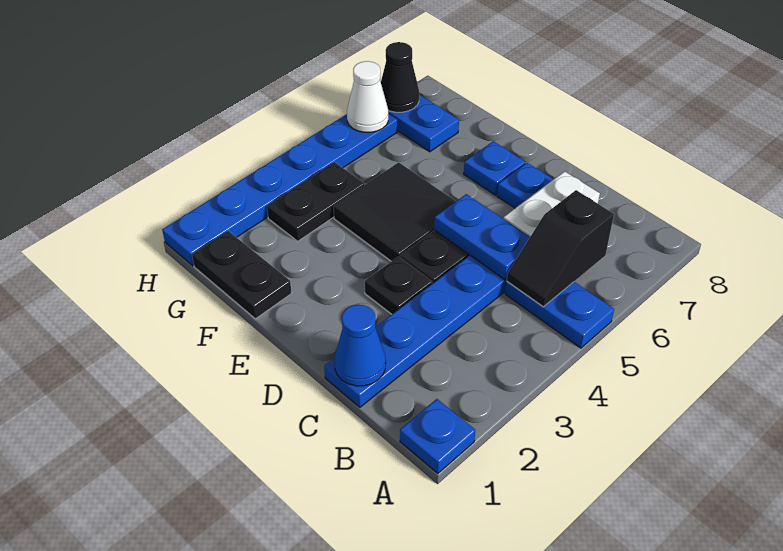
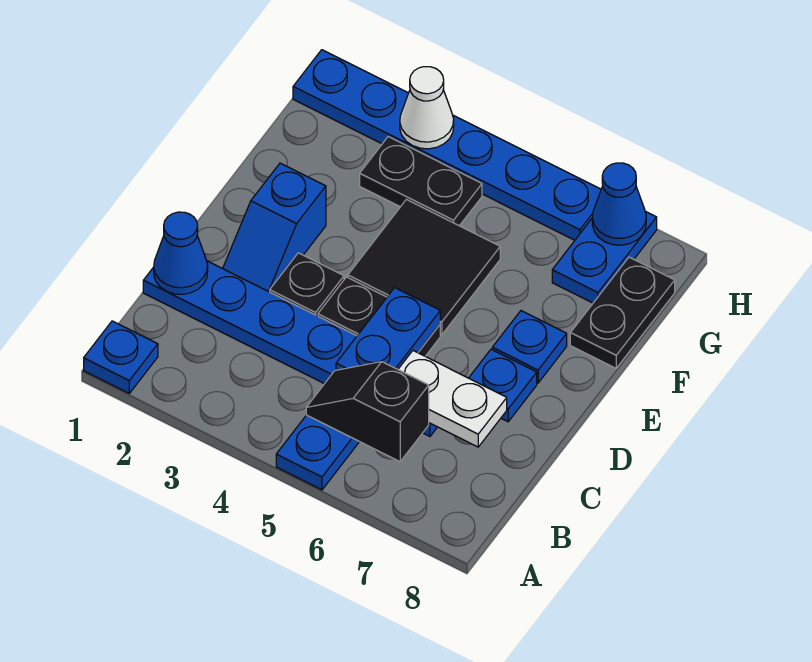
none -> blue 1x2 slope [223,163,326,292]
black 1x2 plate [192,231,292,319] -> black 1x2 plate moved to [570,257,675,368]
white 1x1 cone [347,61,388,132] -> white 1x1 cone moved to [400,67,454,149]
black 1x1 cone [381,42,419,112] -> blue 1x1 cone [592,163,646,245]

